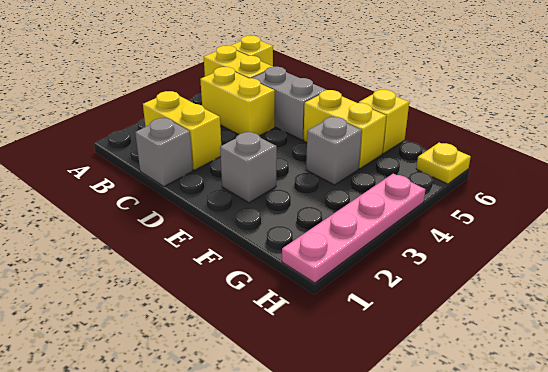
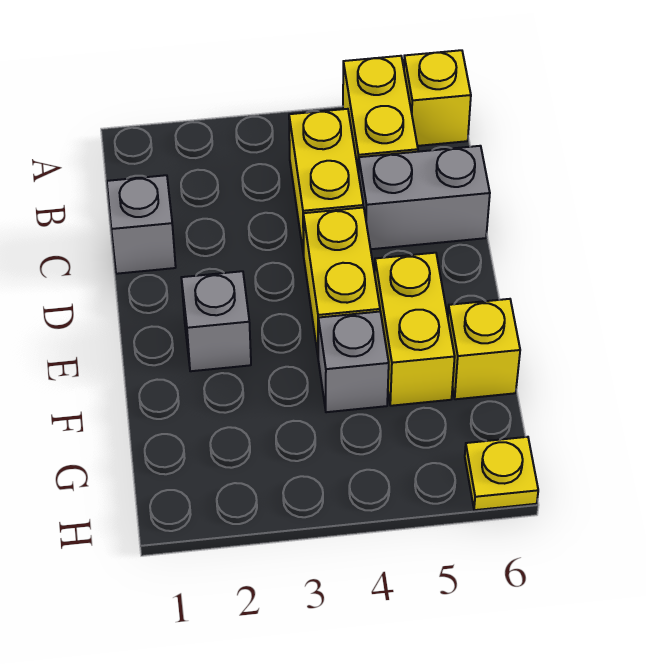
yellow 1x2 brick [143,91,221,170] -> yellow 1x2 brick moved to [303,207,380,354]
grey 1x2 brick [253,67,326,140] -> grey 1x2 brick turned to [359,146,490,249]
pink 1x4 plate [282,174,425,283] -> none

